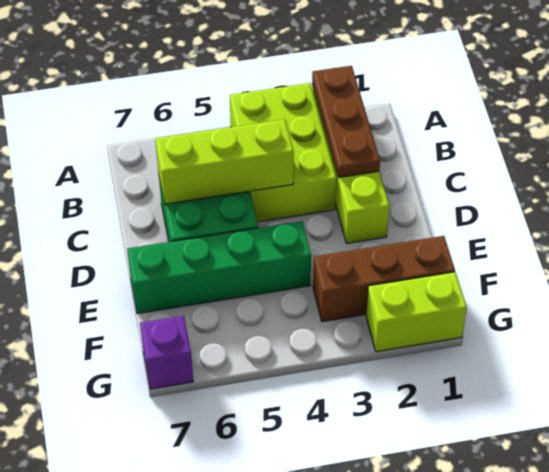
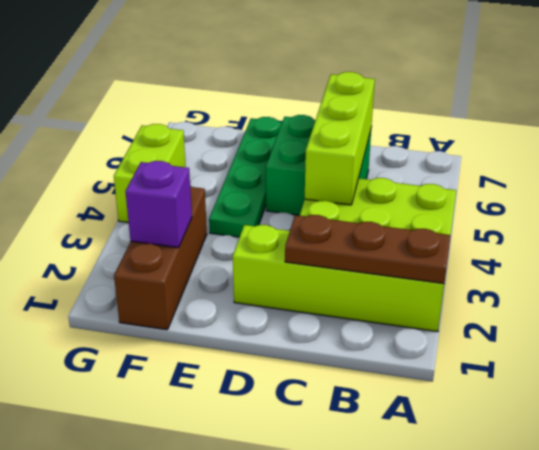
green 1x4 brick [127,221,311,314] -> green 1x4 plate [209,117,282,237]
lime 1x2 brick [366,272,467,352] -> lime 1x2 brick moved to [114,124,186,223]
purple 1x1 brick [140,316,193,389] -> purple 1x1 brick moved to [125,161,192,248]

